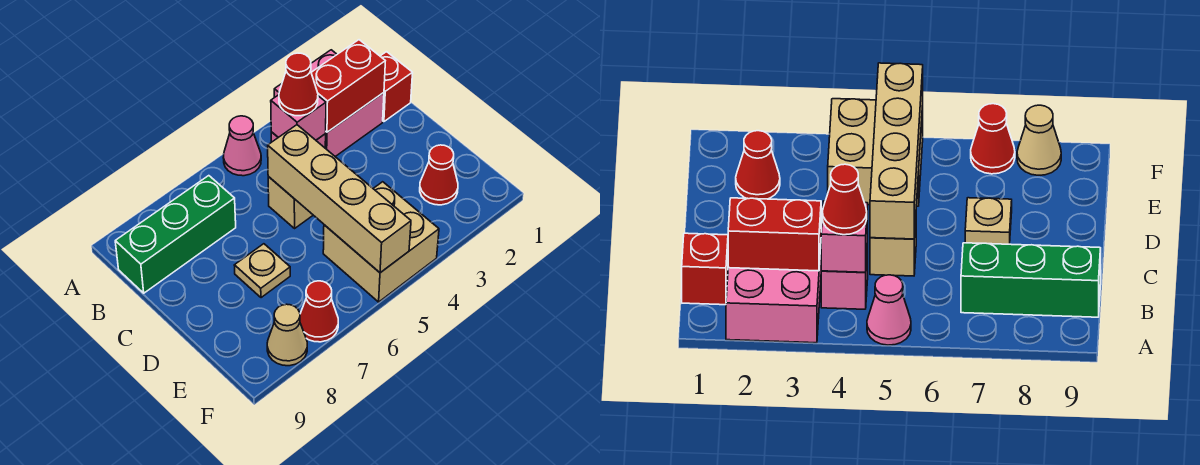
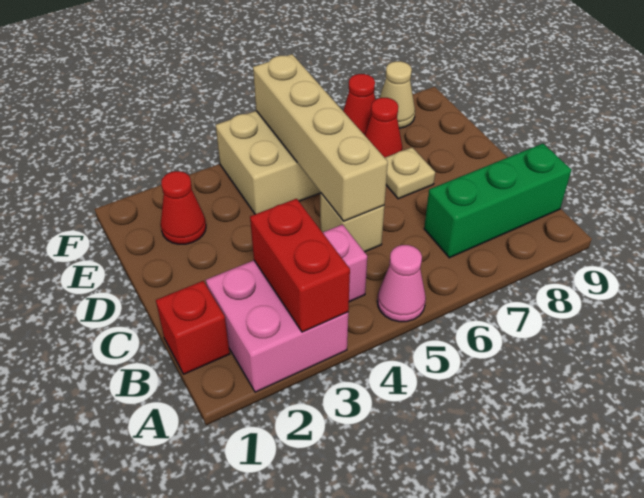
red 1x2 brick [311,40,385,132] -> red 1x2 brick turned to [250,199,350,332]
pink 1x1 brick [271,95,326,140] -> none
red 1x1 cone [279,53,318,116] -> red 1x1 cone moved to [365,98,402,158]

